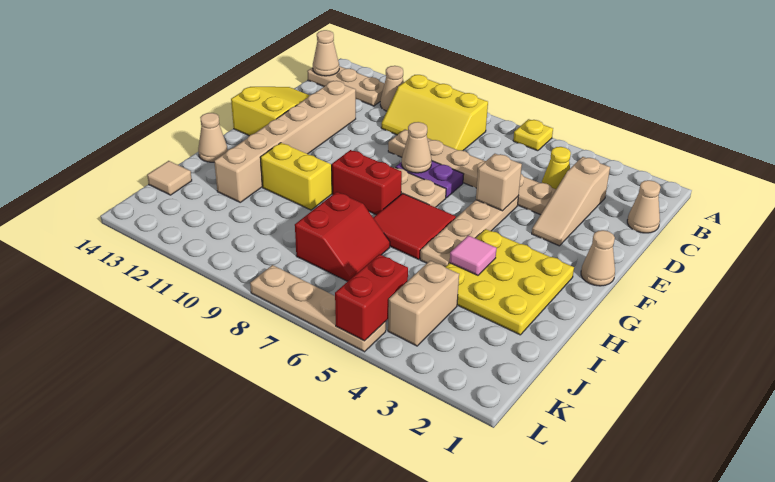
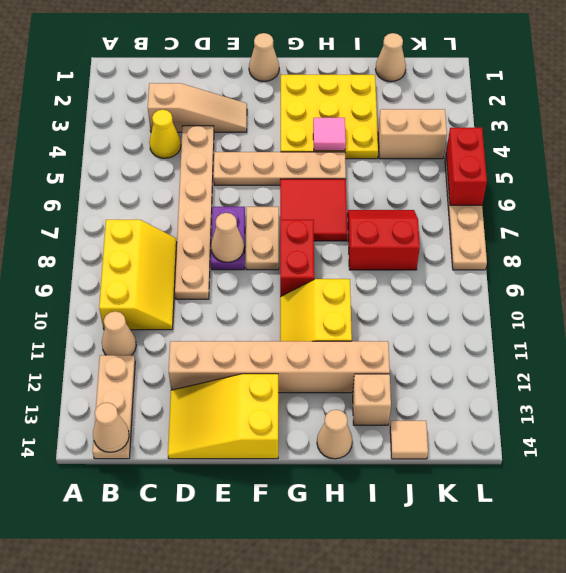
yellow 1x1 plate [513,119,553,151] -> none
tan 1x1 cone [627,180,660,233] -> tan 1x1 cone moved to [375,33,406,82]
tan 1x1 brick [476,154,522,211] -> tan 1x1 brick moved to [353,374,391,425]
red 1x2 brick [335,254,408,341] -> red 1x2 brick turned to [446,128,487,205]

